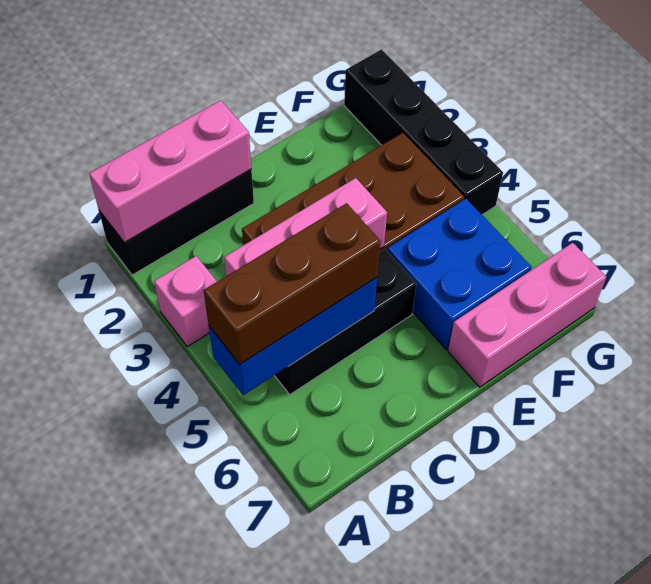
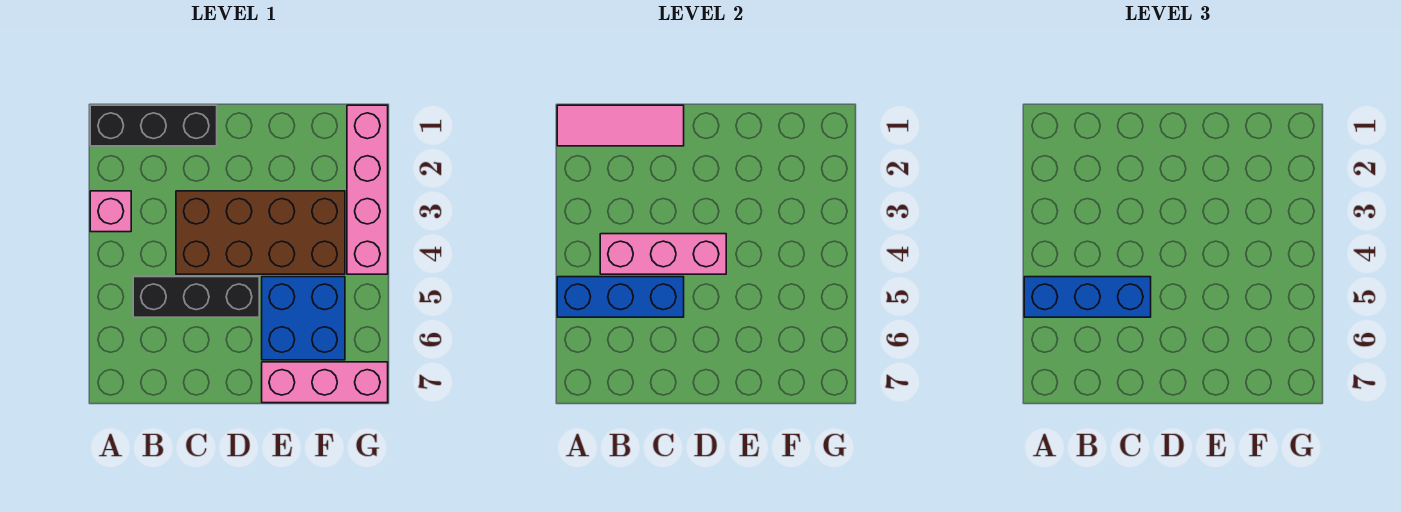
pink 1x3 brick [89,100,251,243] -> pink 1x3 tile [557,105,684,146]
brown 1x3 brick [204,203,380,364] -> blue 1x3 brick [1024,277,1151,317]
black 1x4 brick [344,50,503,215] -> pink 1x4 brick [347,105,388,274]

